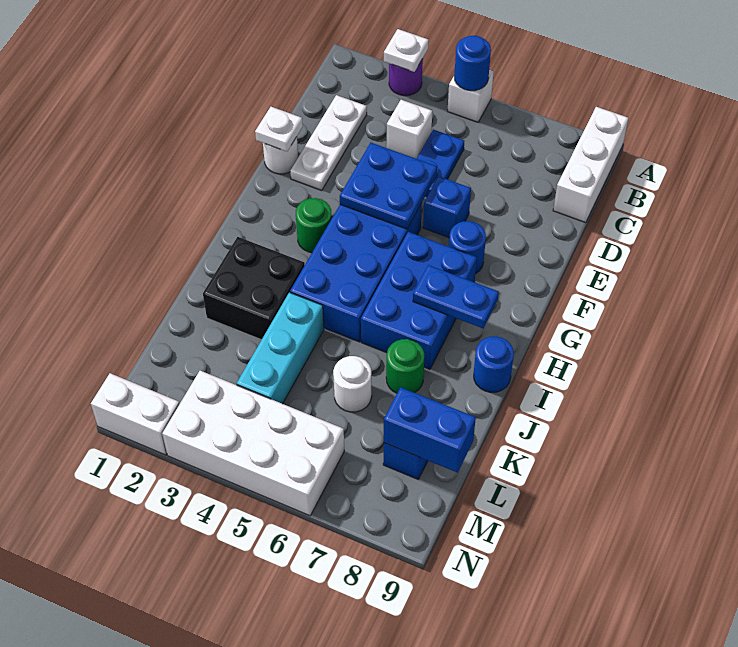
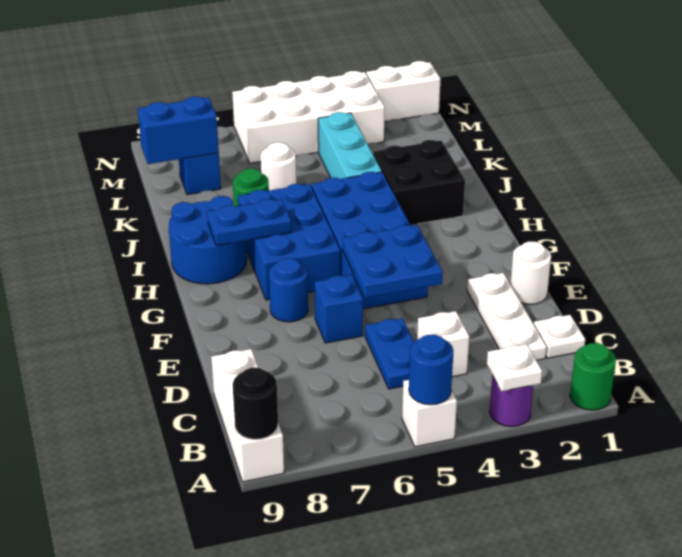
none -> black 1x1 round brick [233,368,278,439]
white 1x1 plate [255,107,303,151] -> white 1x1 plate moved to [534,315,585,358]
green 1x1 round brick [296,198,332,253] -> green 1x1 round brick moved to [570,343,616,410]
blue 1x1 round brick [474,336,514,392] -> blue 2x2 round brick [169,196,247,284]

